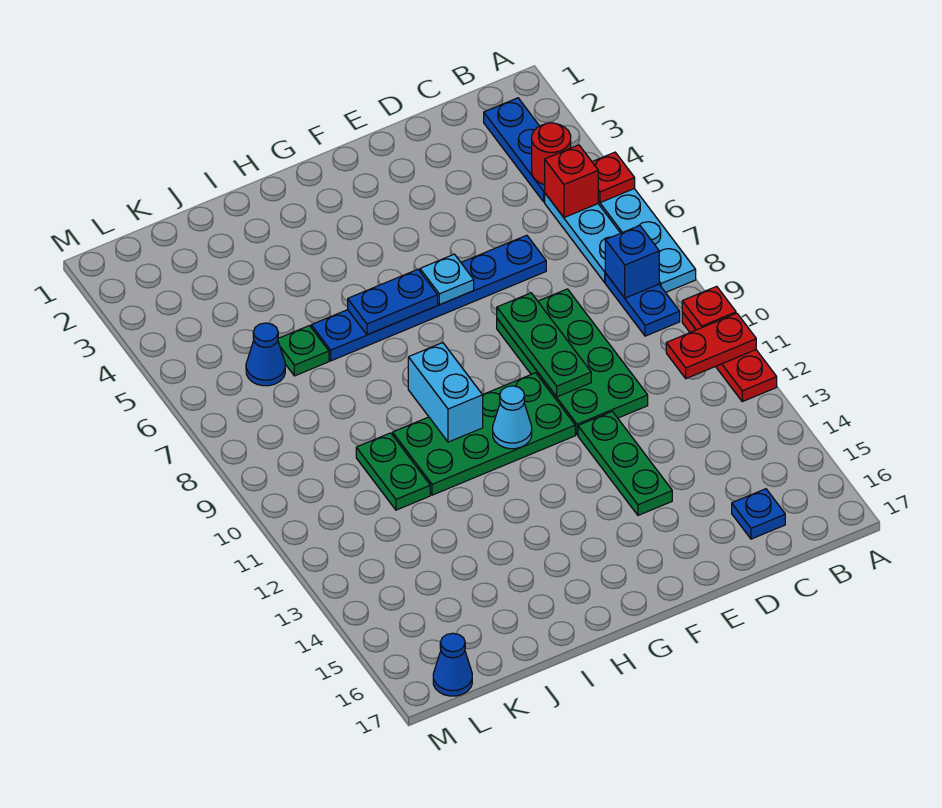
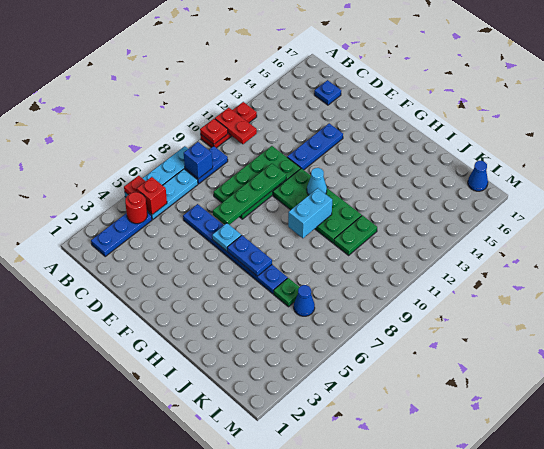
green 1x3 plate [497,293,591,397] -> green 1x4 plate [213,164,286,225]
green 1x3 plate [578,411,672,515] -> blue 1x3 plate [287,123,343,170]

